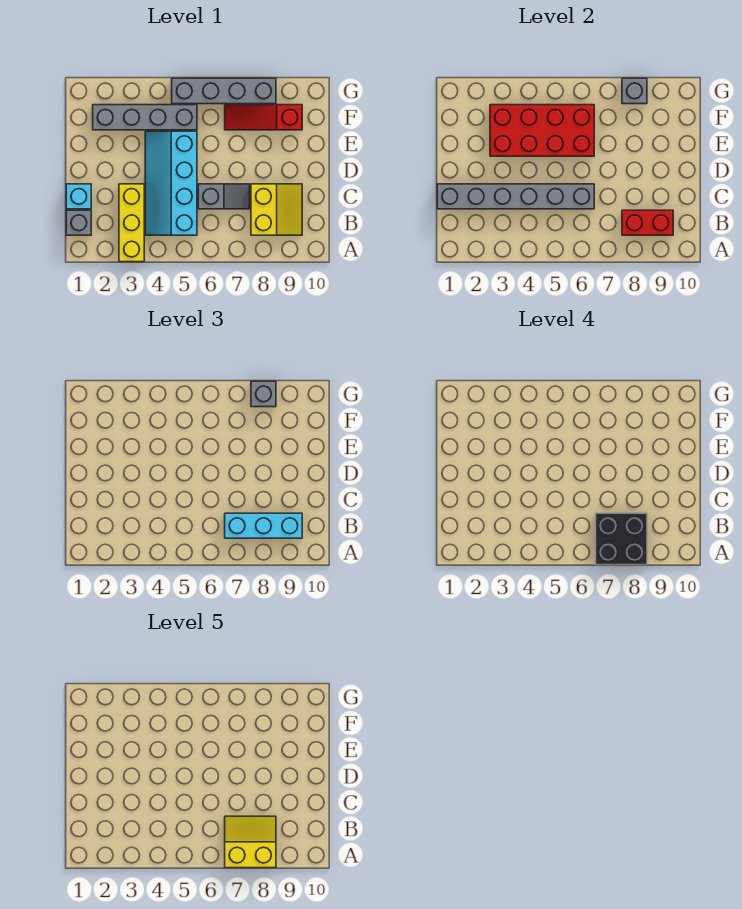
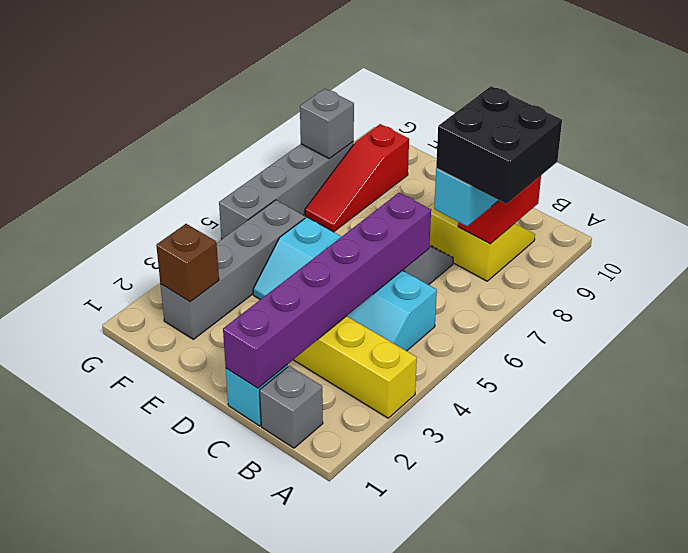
yellow 2x2 slope [225,816,276,868] -> none
grey 1x6 brick [437,184,594,209] -> purple 1x6 brick [223,193,431,388]
red 2x4 brick [490,105,594,156] -> none
none -> brown 1x1 brick [156,224,219,302]
grey 1x1 brick [251,381,276,407] -> none

